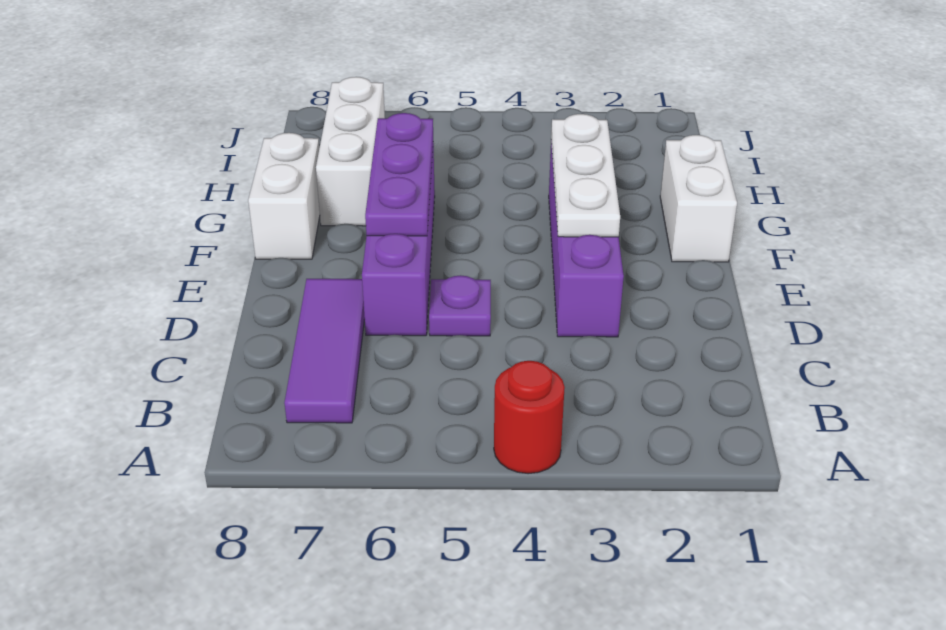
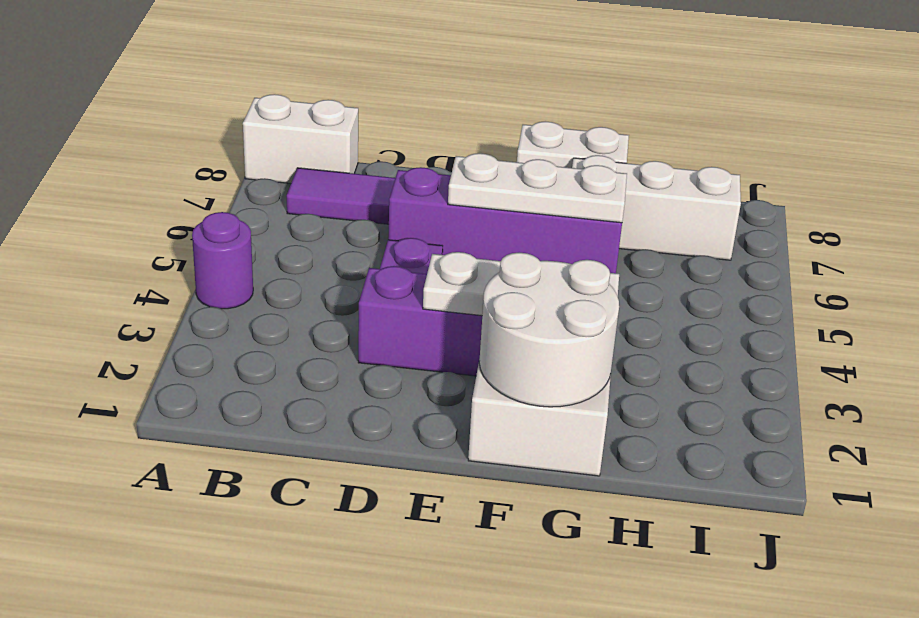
red 1x1 round brick [494,361,565,474] -> purple 1x1 round brick [192,212,253,309]
none -> white 1x2 brick [243,94,358,184]
purple 1x3 plate [365,113,433,236] -> white 1x3 plate [448,153,627,223]
none -> white 2x2 round brick [479,253,619,407]

